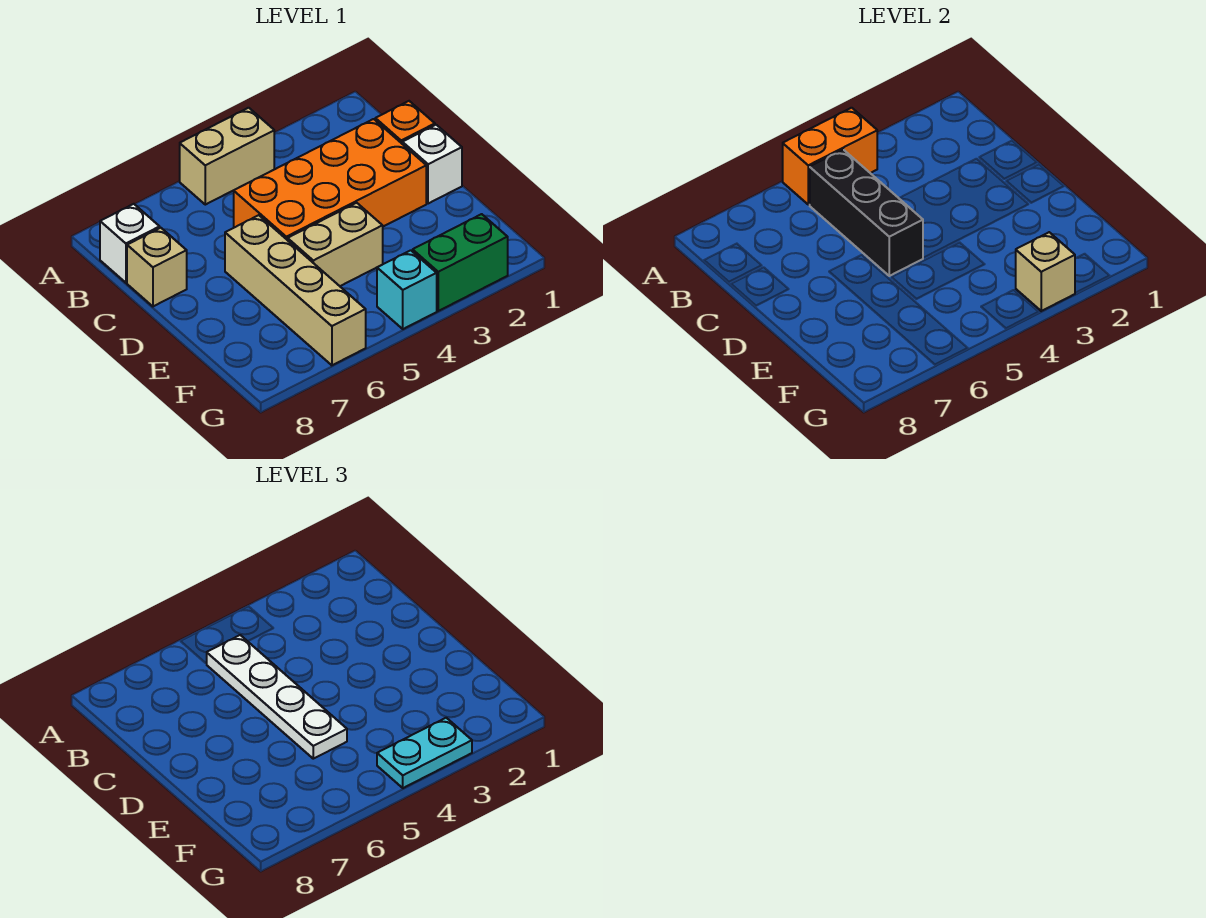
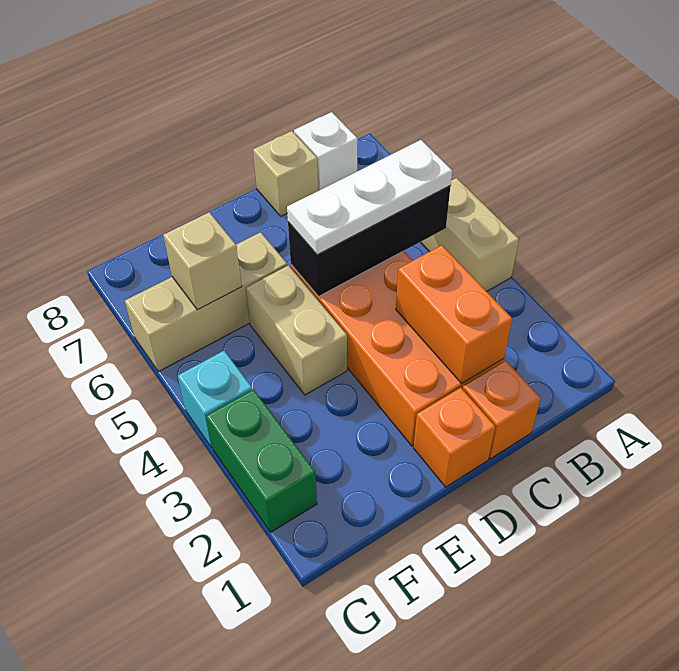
orange 1x2 brick [783,108,877,205] -> orange 1x2 brick moved to [396,245,512,383]
white 1x4 plate [206,635,347,759] -> white 1x3 plate [287,140,452,255]
white 1x1 brick [402,125,462,204] -> orange 1x1 brick [414,388,495,487]
tan 1x4 brick [225,215,366,365] -> tan 1x3 brick [125,232,287,372]
tan 1x1 brick [1016,232,1075,311] -> tan 1x1 brick moved to [163,212,242,310]
cyan 1x2 plate [377,718,472,788] -> none

